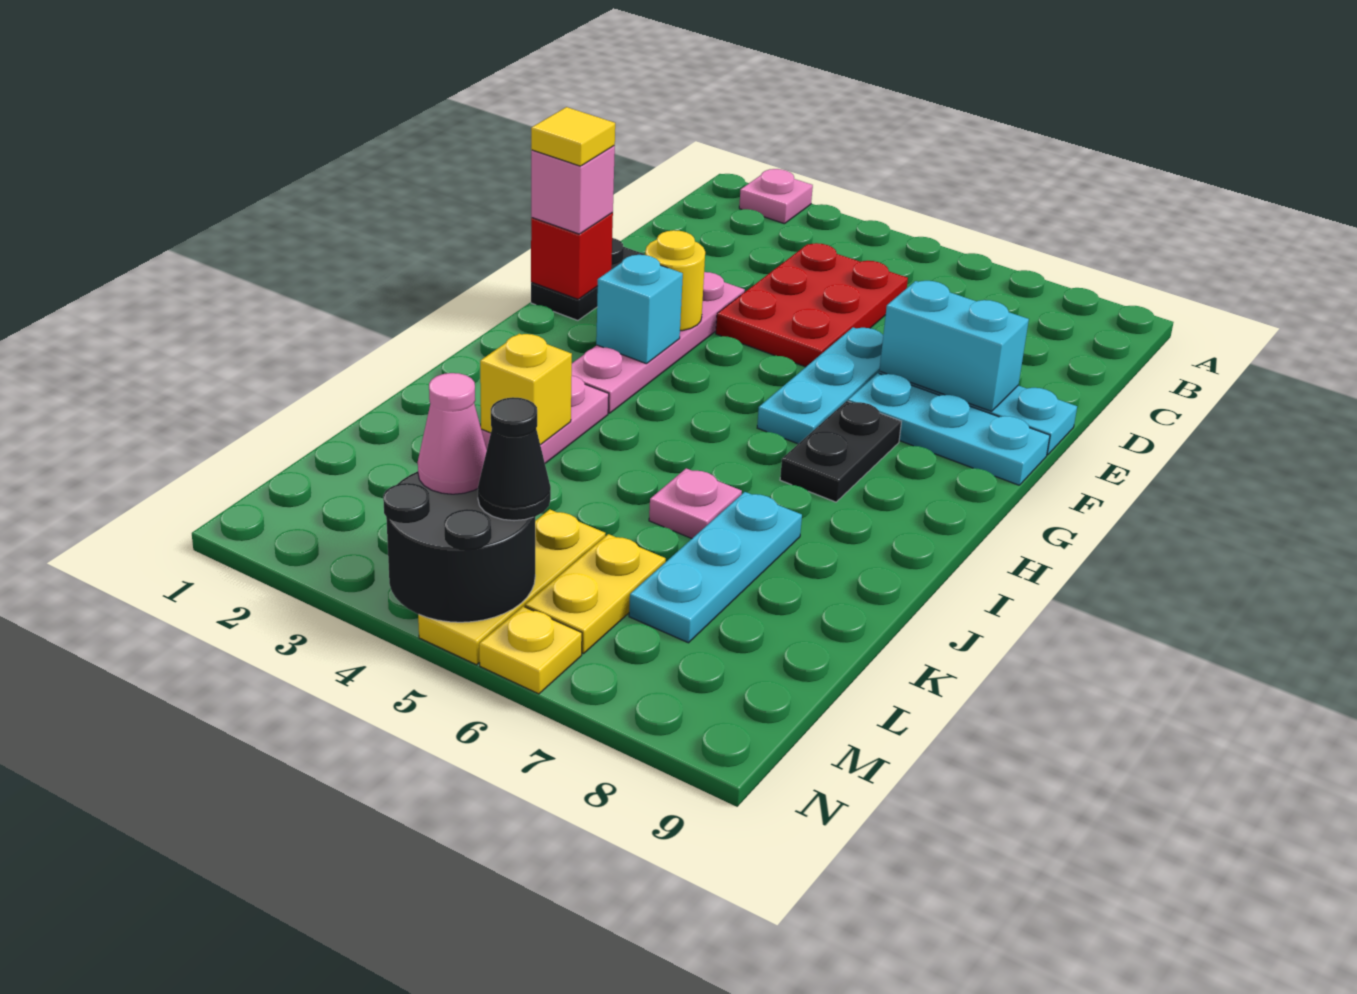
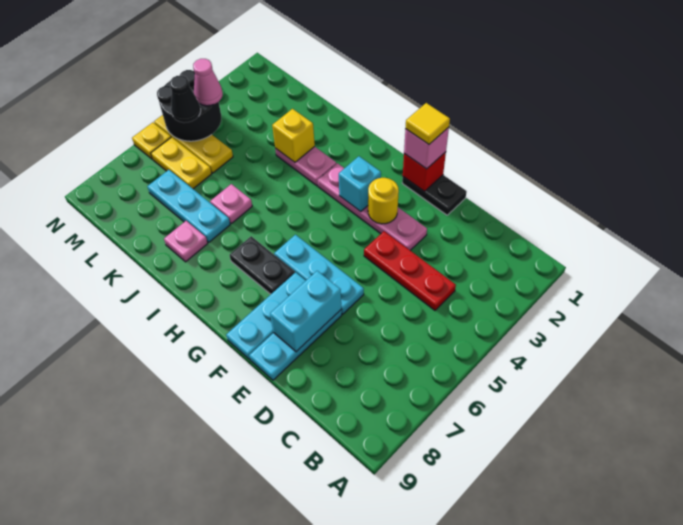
pink 1x1 plate [739,169,813,224] -> pink 1x1 plate moved to [164,221,208,262]
red 2x3 plate [716,243,908,367] -> red 1x3 plate [364,231,456,310]

